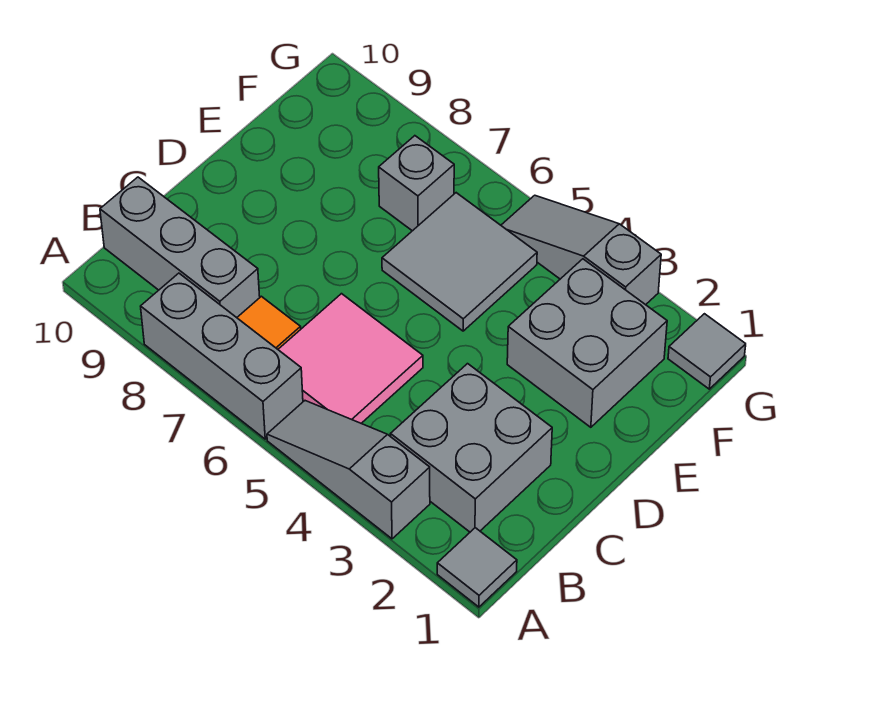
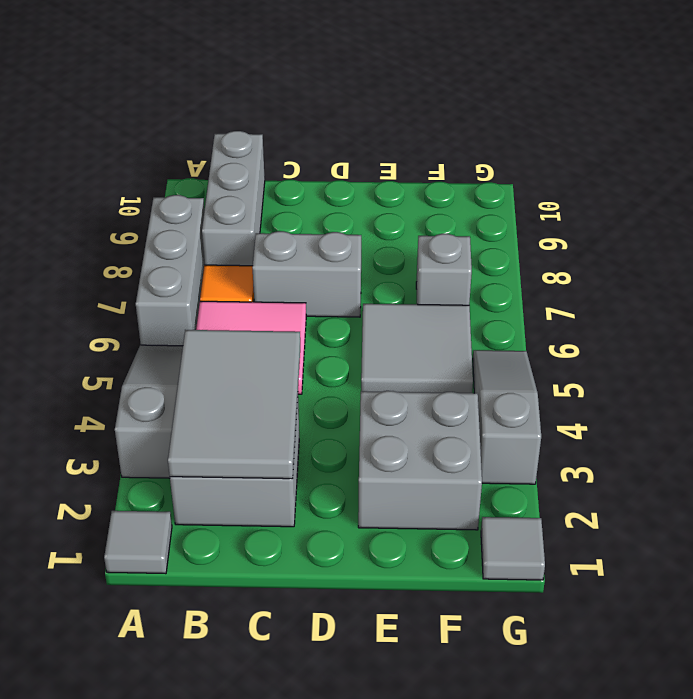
none -> grey 2x3 tile [168,330,300,479]
none -> grey 1x2 brick [253,231,361,317]

